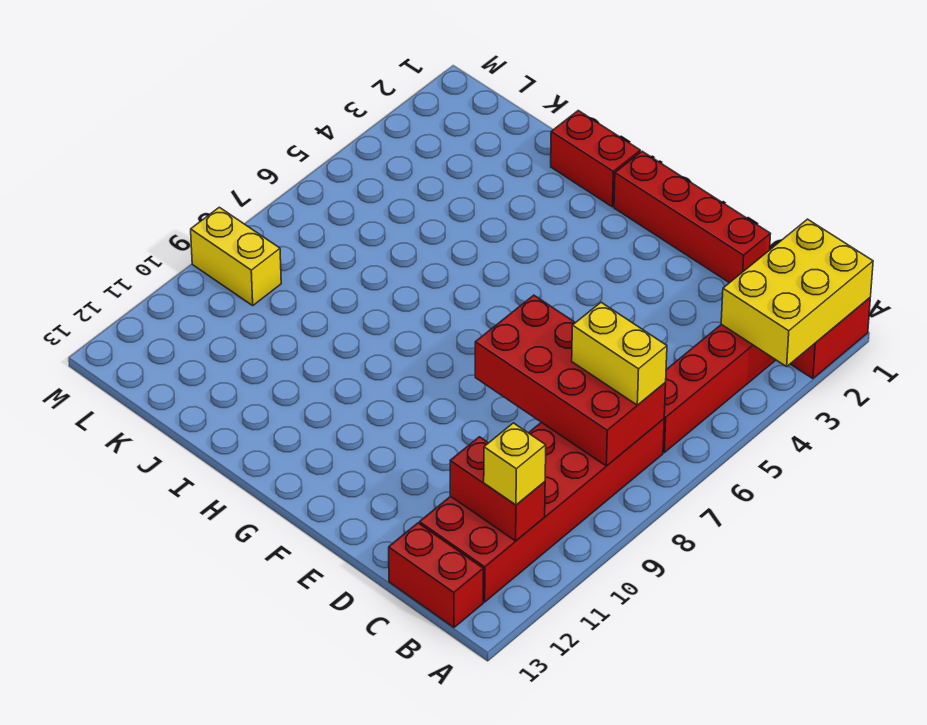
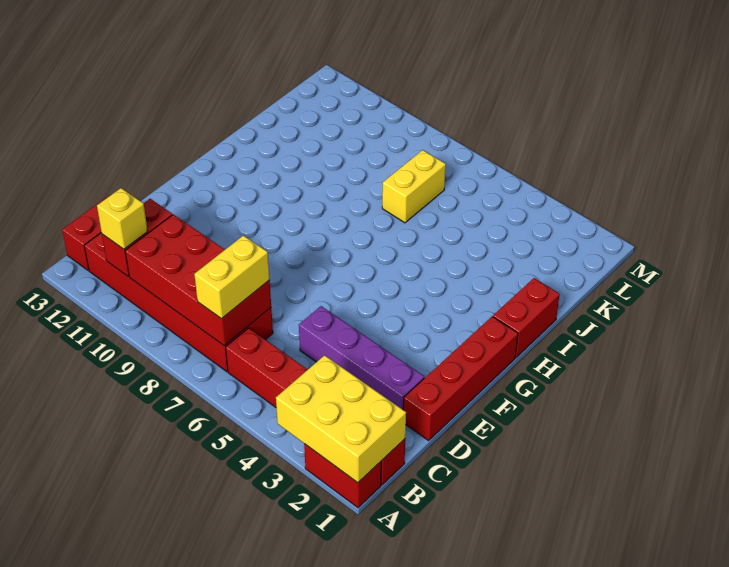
red 2x4 brick [475,295,666,466] -> red 2x4 brick turned to [125,214,271,346]
none -> purple 1x4 brick [299,306,424,409]
yellow 1x2 brick [191,207,281,305] -> yellow 1x2 brick moved to [382,150,446,223]

